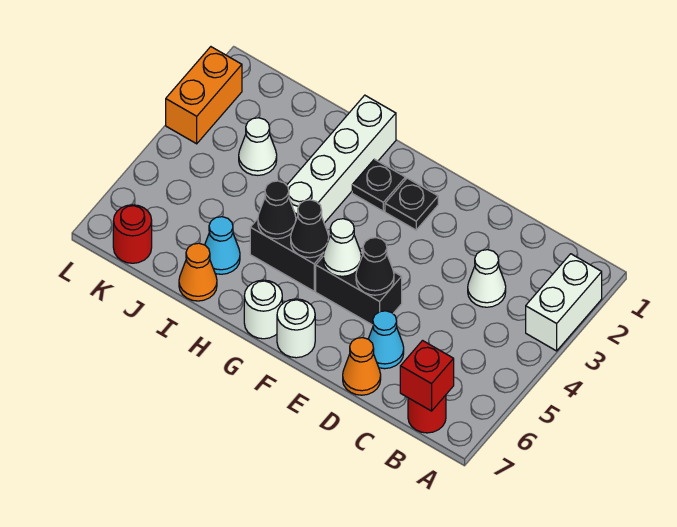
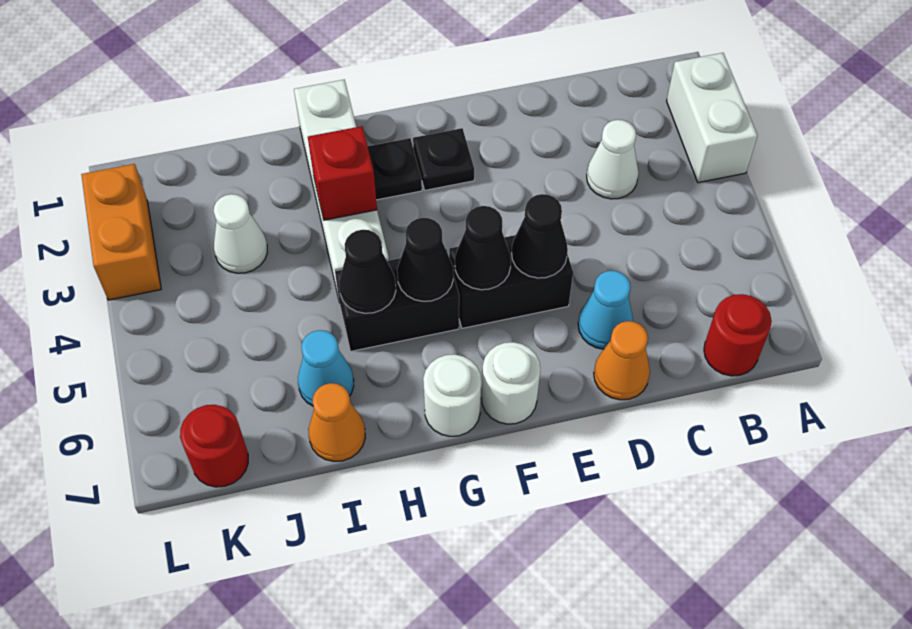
red 1x1 brick [400,341,454,411] -> red 1x1 brick moved to [308,126,377,220]
white 1x1 cone [323,219,361,276] -> black 1x1 cone [455,206,511,290]

